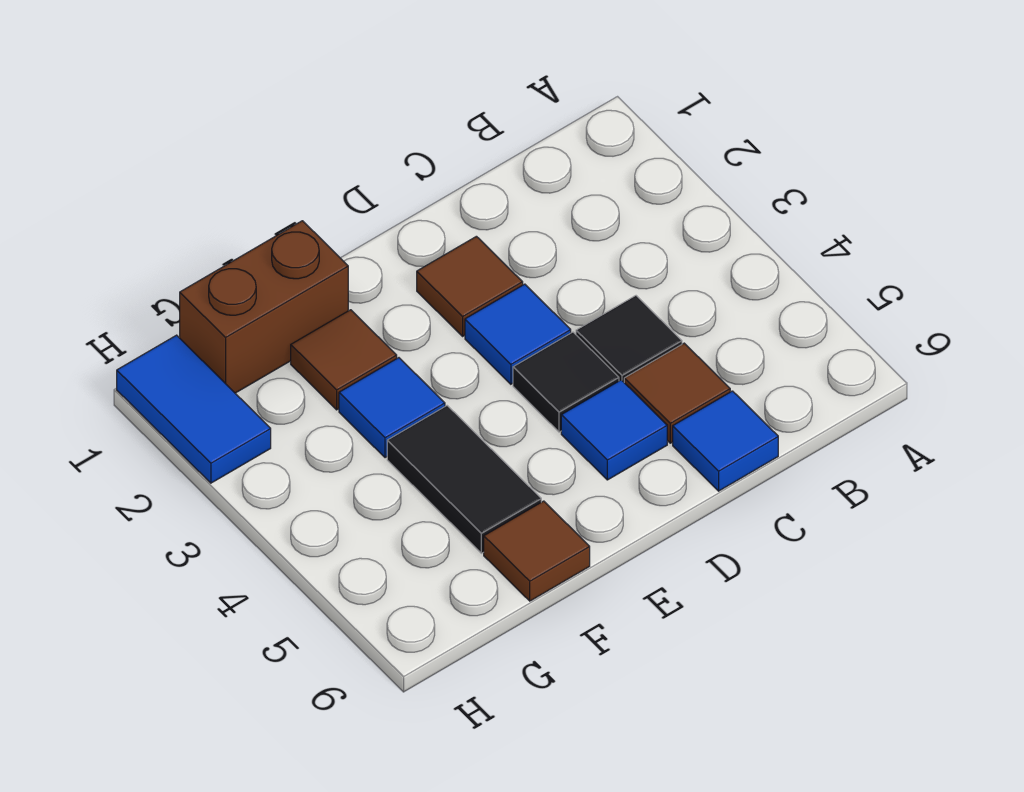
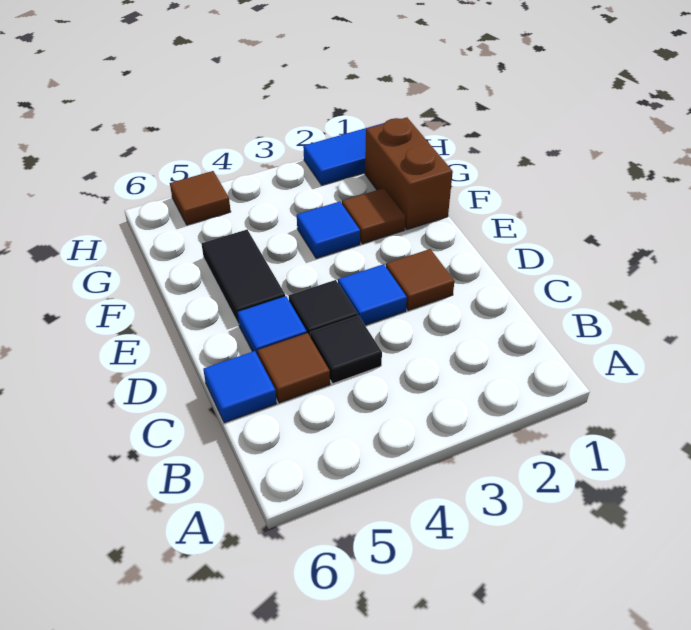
black 1x2 tile [387,406,541,553] -> black 1x2 tile turned to [202,230,285,324]
brown 1x1 tile [484,501,590,601] -> brown 1x1 tile moved to [170,171,231,225]

